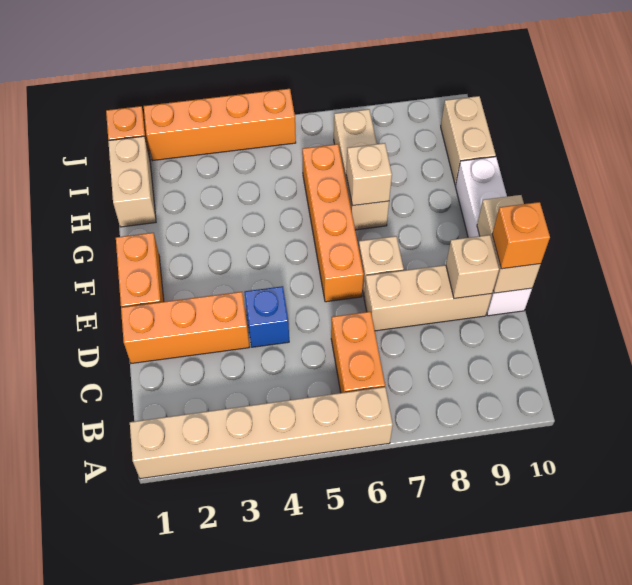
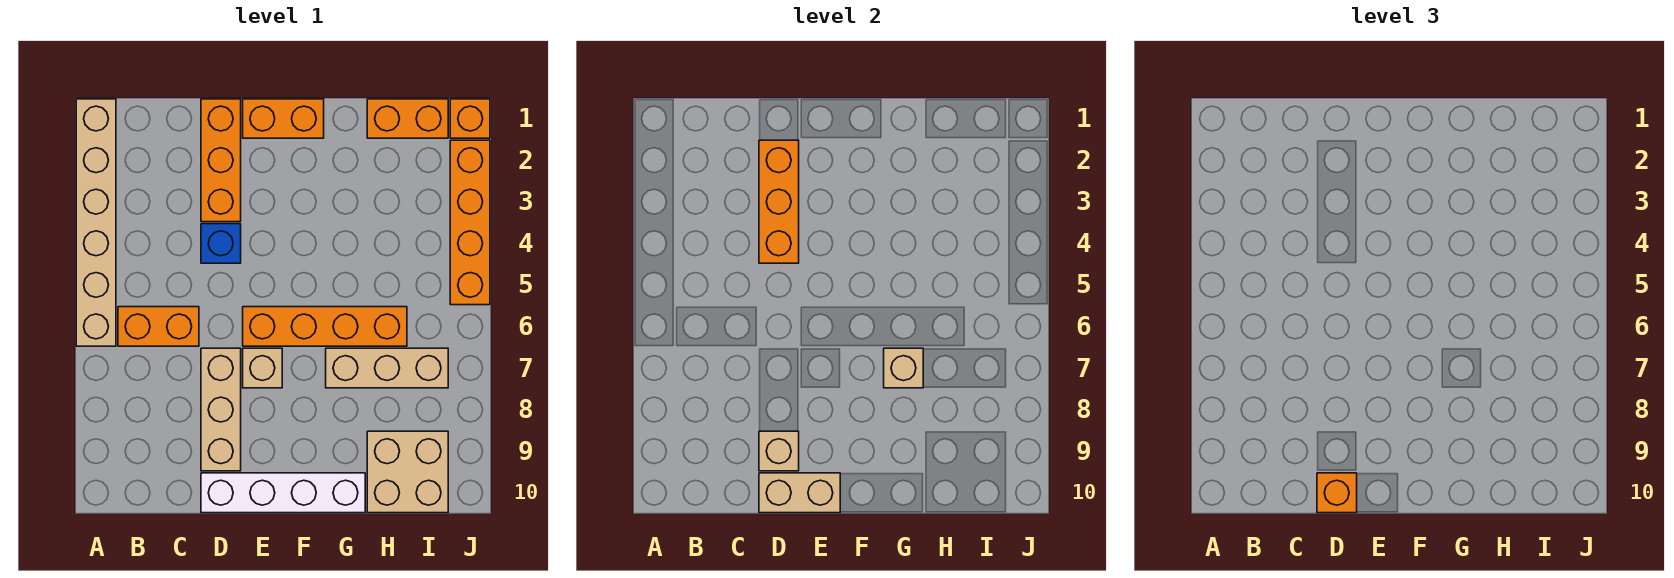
none -> orange 1x3 brick [759,140,799,263]
tan 1x2 brick [108,136,156,227] -> orange 1x2 brick [367,99,448,138]
tan 1x2 brick [441,96,496,185] -> tan 2x2 brick [367,431,448,513]

